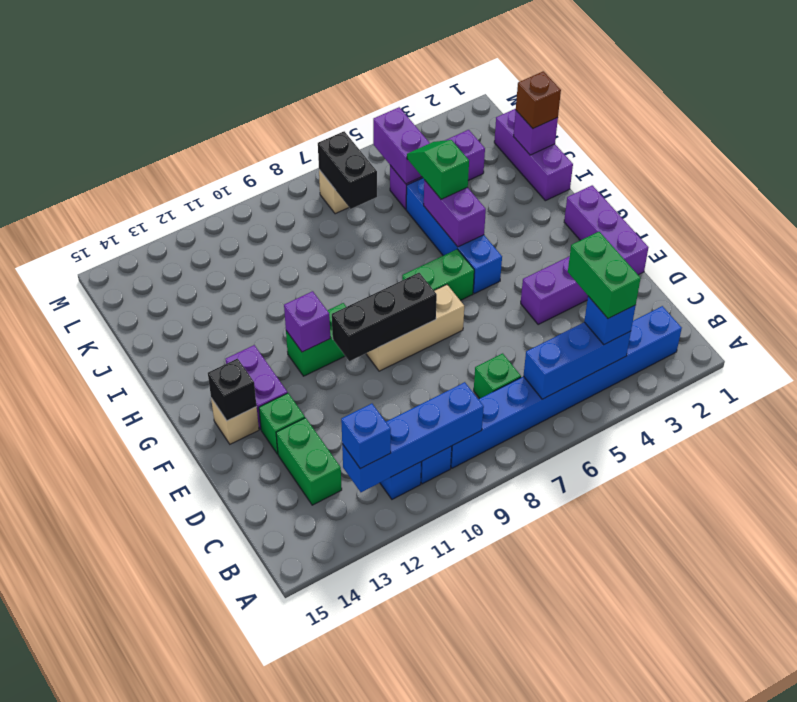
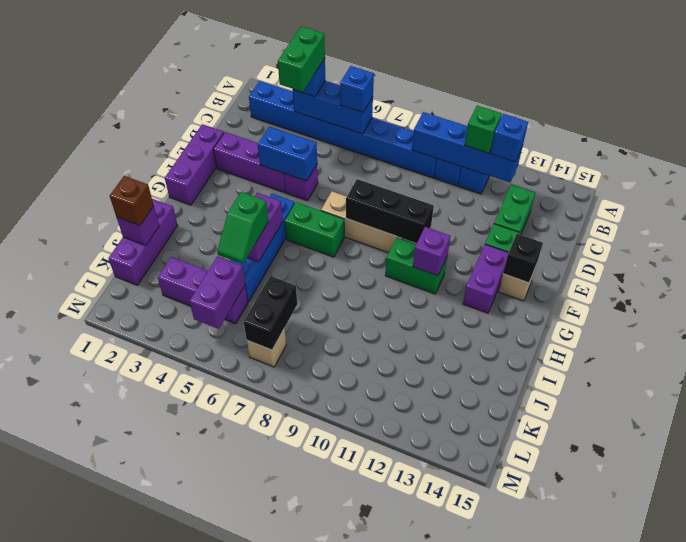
none -> blue 1x1 brick [340,66,374,112]
green 1x1 brick [474,353,521,399] -> green 1x1 brick moved to [465,106,502,153]
none -> blue 1x2 brick [258,126,317,181]
none -> purple 1x1 brick [284,165,318,201]

